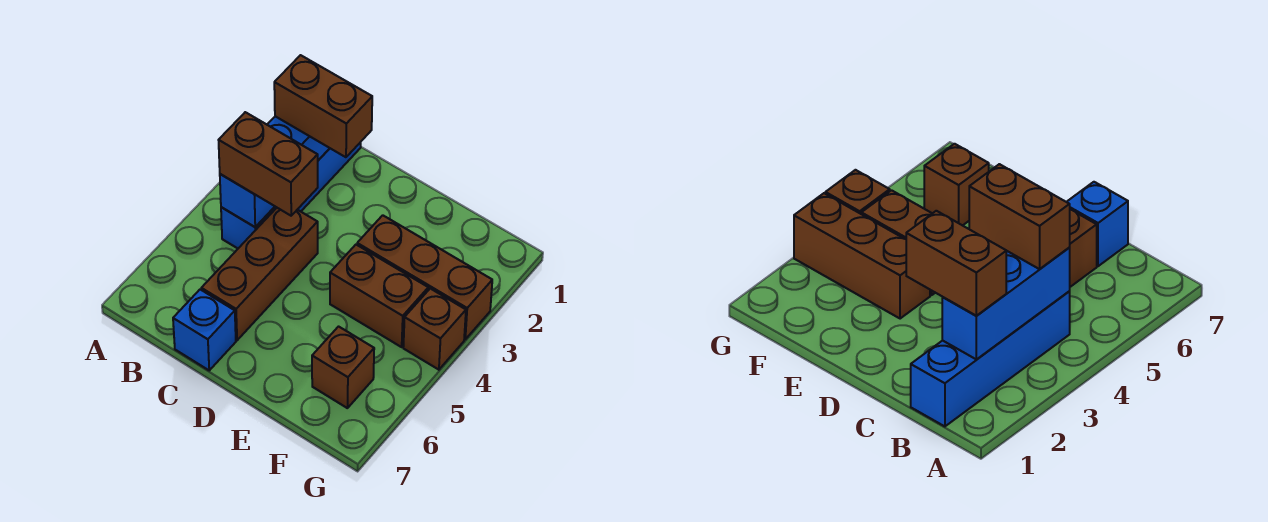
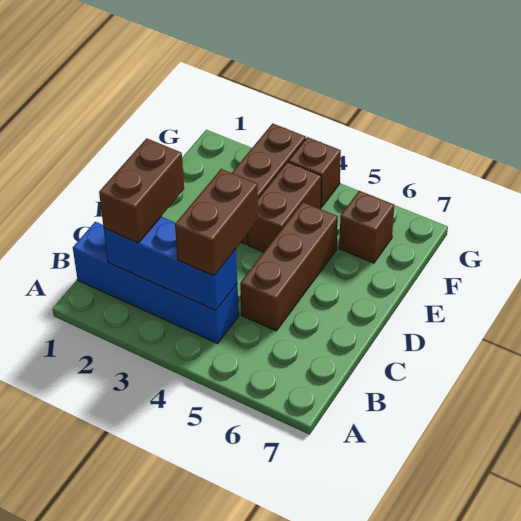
brown 1x3 brick [201,208,318,340] -> brown 1x3 brick turned to [240,202,338,331]
blue 1x1 brick [173,290,236,370] -> none

